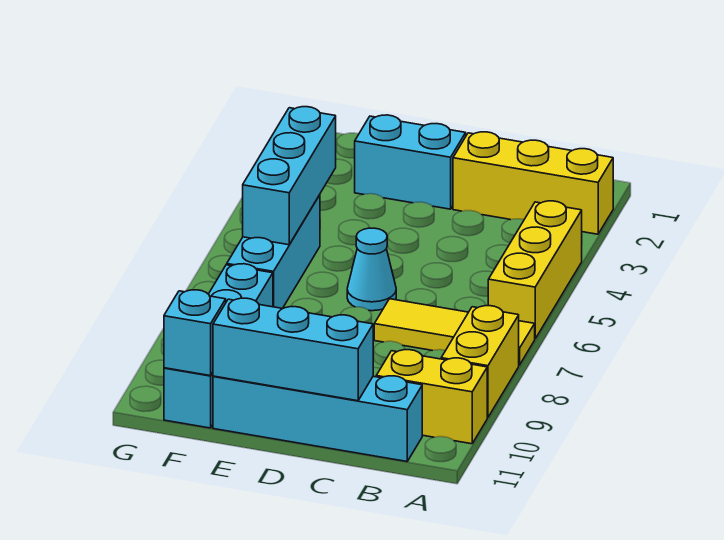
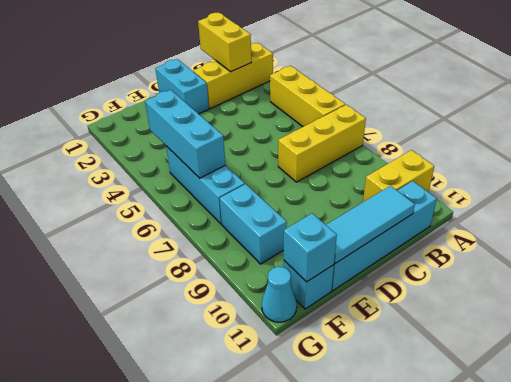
yellow 1x3 tile [374,299,535,365] -> yellow 1x3 brick [278,105,366,182]
yellow 1x2 brick [441,306,519,418] -> yellow 1x2 brick moved to [198,13,252,72]
cyan 1x3 brick [213,298,373,401] -> cyan 1x3 tile [326,186,415,263]
cyan 1x2 brick [355,115,466,209] -> cyan 1x2 brick turned to [155,59,209,114]
cyan 1x1 cone [347,228,396,311] -> cyan 1x1 cone moved to [262,267,297,322]

